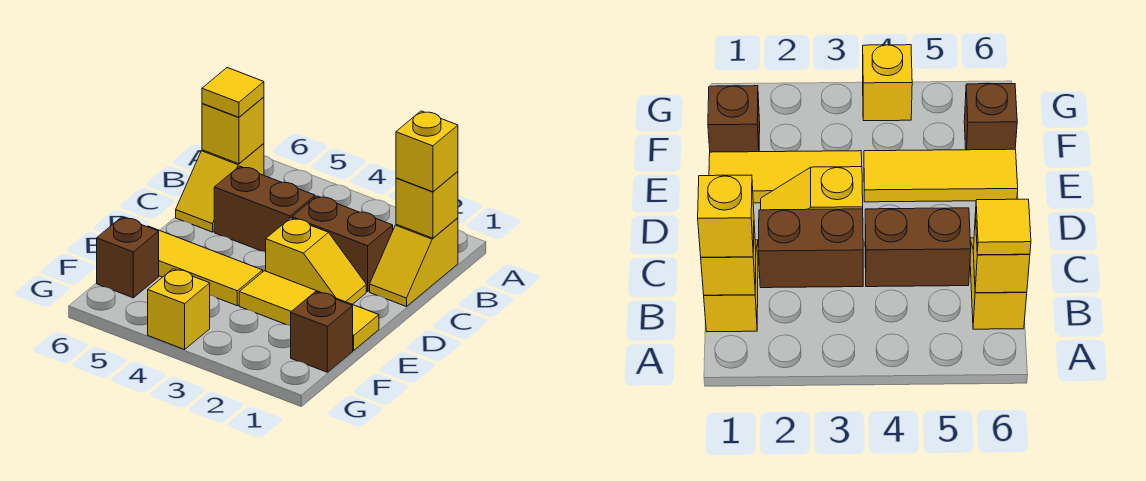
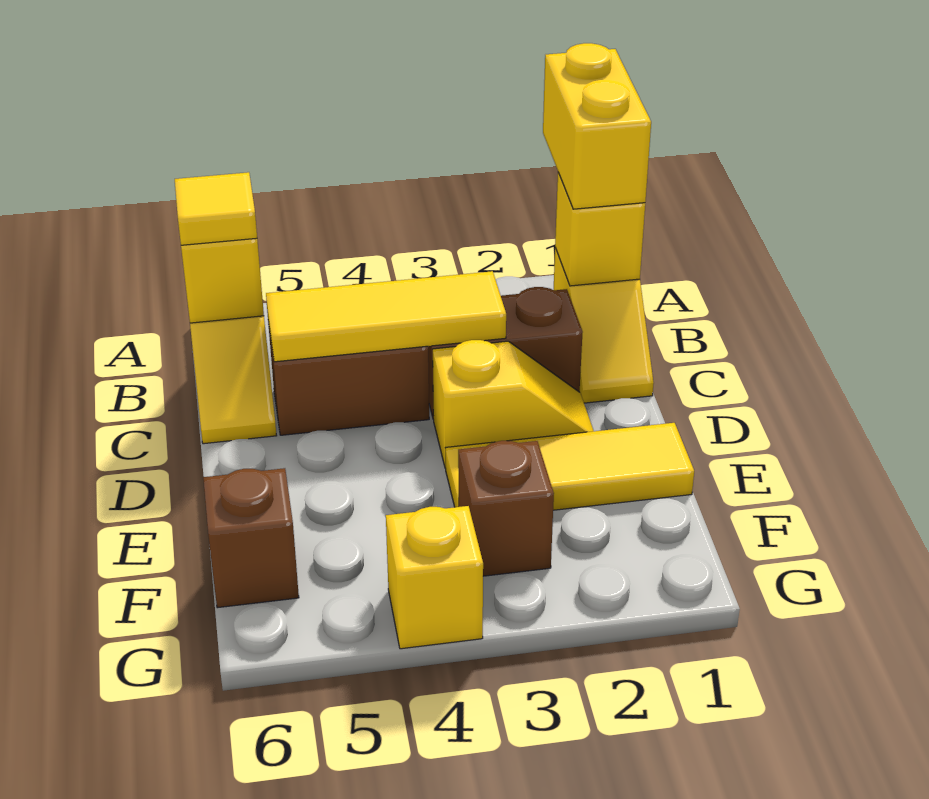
yellow 1x1 brick [396,111,458,192] -> yellow 1x2 brick [543,43,651,209]
yellow 1x3 tile [147,226,263,306] -> yellow 1x3 tile moved to [266,271,506,362]
brown 1x1 brick [291,292,353,372] -> brown 1x1 brick moved to [458,441,554,576]

